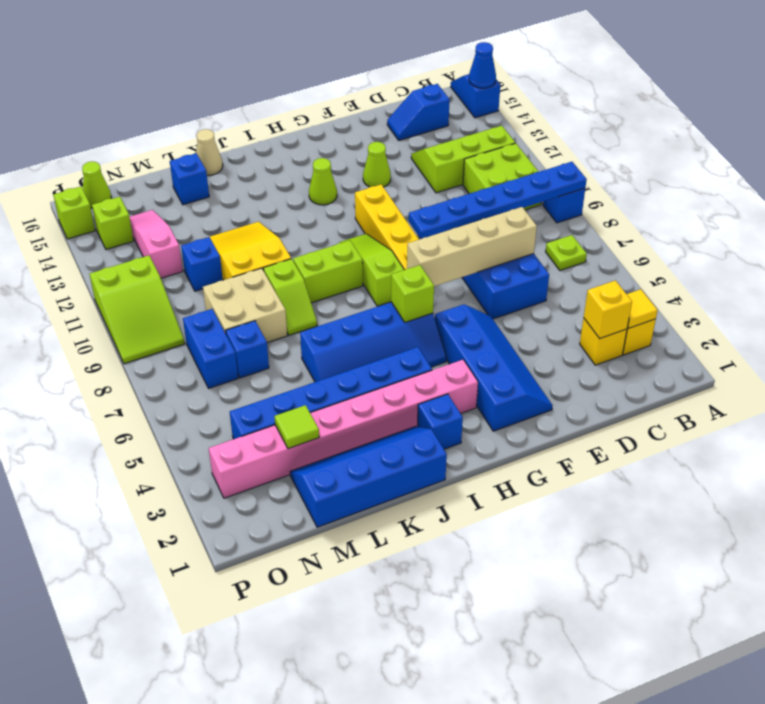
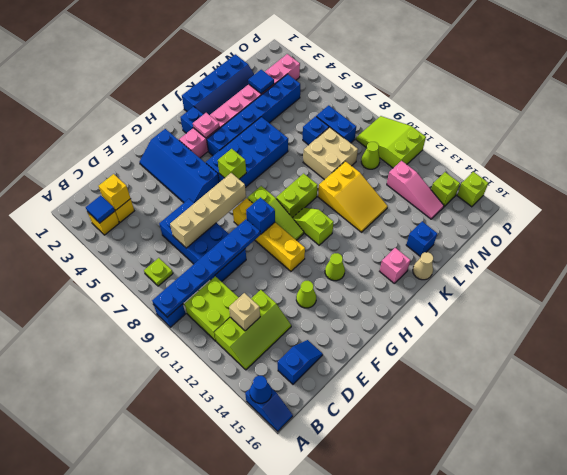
yellow 1x1 tile [627,289,658,328] -> blue 1x1 tile [86,195,115,223]
none -> tan 1x1 brick [229,293,260,331]
blue 2x4 slope [300,302,447,382] -> blue 2x4 brick [206,117,288,188]
none -> pink 1x1 plate [193,113,219,138]
none -> pink 1x1 brick [380,248,410,284]
lime 1x2 slope [263,259,317,335] -> lime 1x2 slope moved to [293,208,334,245]
lime 1x1 tile [274,405,319,449] -> blue 1x1 tile [248,70,274,94]
blue 1x1 brick [181,237,223,291] -> blue 1x1 brick moved to [246,198,275,234]
lime 1x1 cone [82,162,111,208] -> lime 1x1 cone moved to [361,142,380,169]

